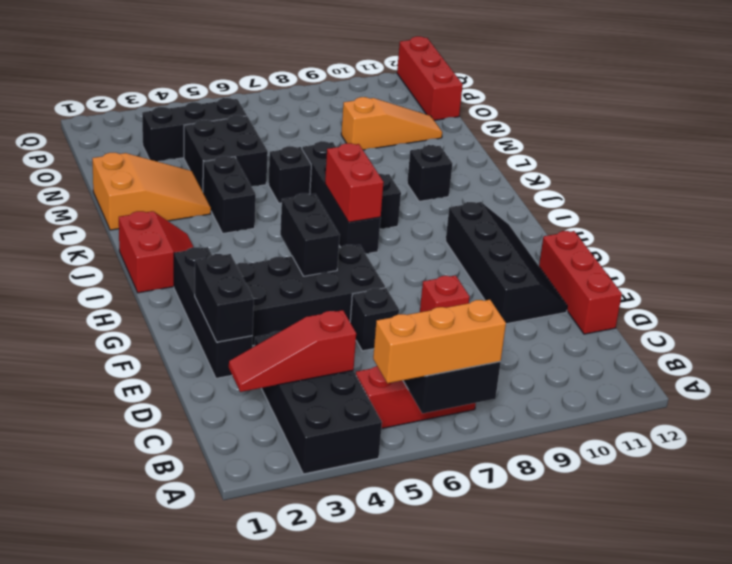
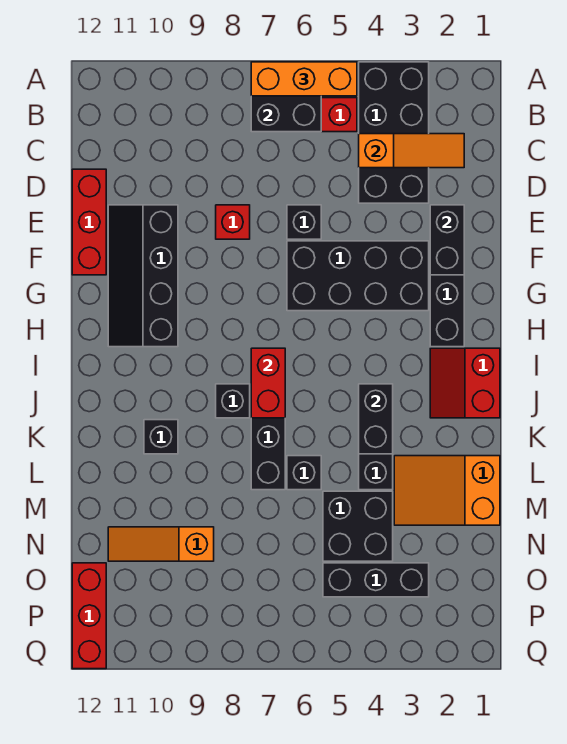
red 1x3 slope [229,310,356,392] -> orange 1x3 slope [359,134,464,168]
black 1x2 brick [280,193,340,276] -> black 1x2 brick moved to [359,384,393,454]

